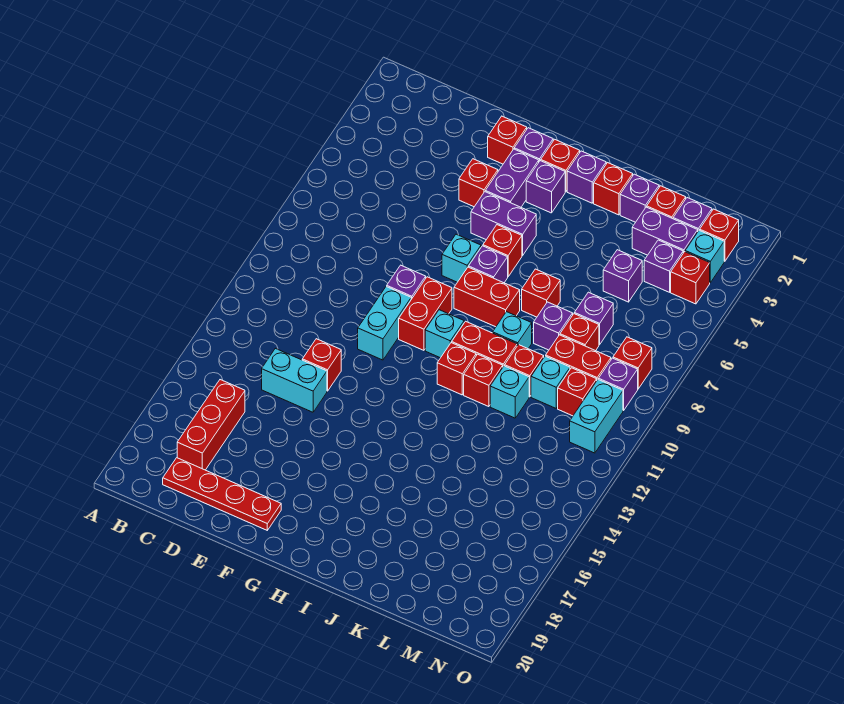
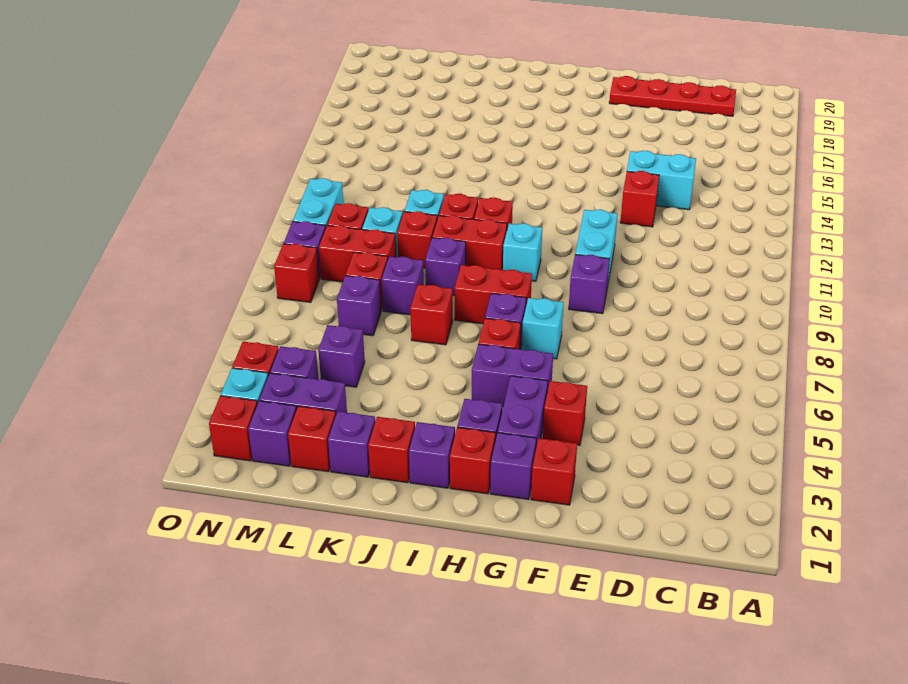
red 1x3 brick [177,380,245,470] -> none
red 1x2 brick [399,277,452,350] -> none
cyan 1x1 brick [493,312,532,348] -> purple 1x1 brick [425,238,466,296]

